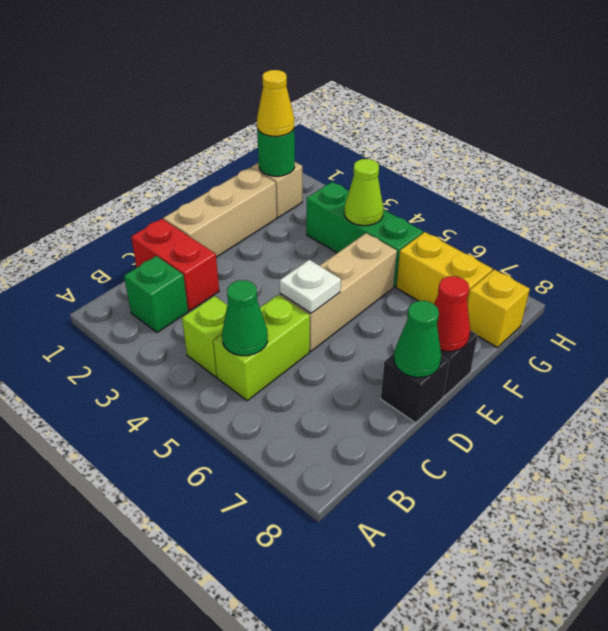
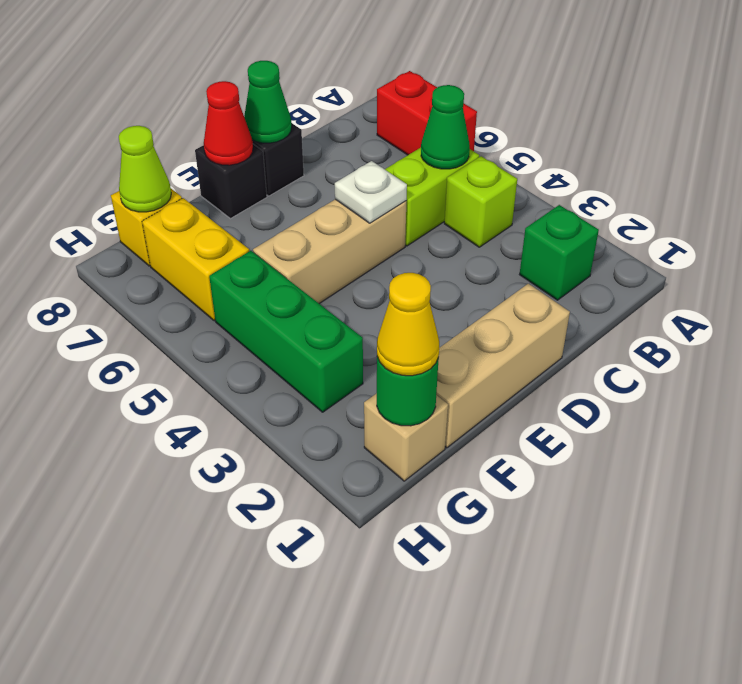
red 1x2 brick [131,219,219,311] -> red 1x2 brick moved to [377,71,477,155]
lime 1x1 cone [344,159,384,226] -> lime 1x1 cone moved to [119,126,171,212]

